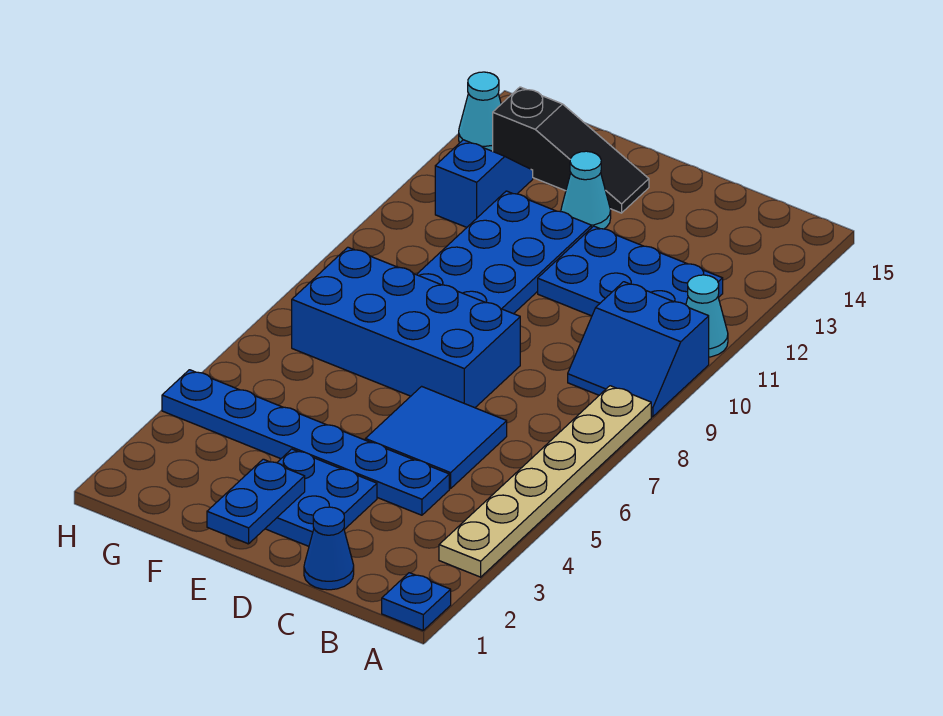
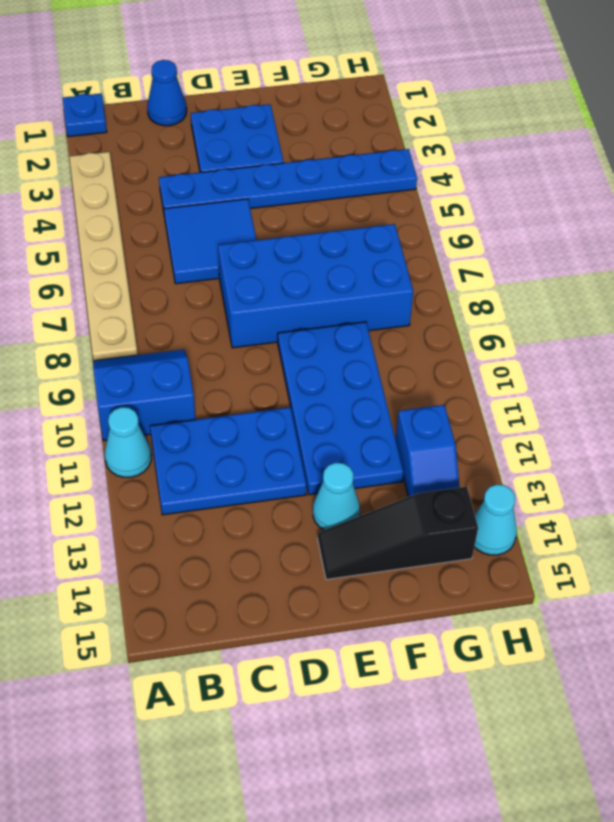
blue 1x2 plate [207,459,305,544] -> none

